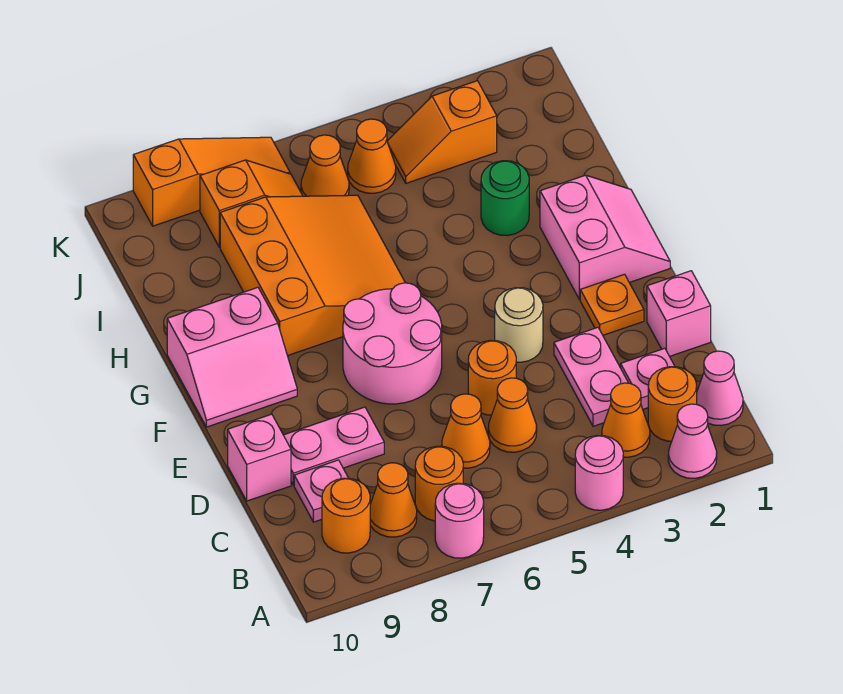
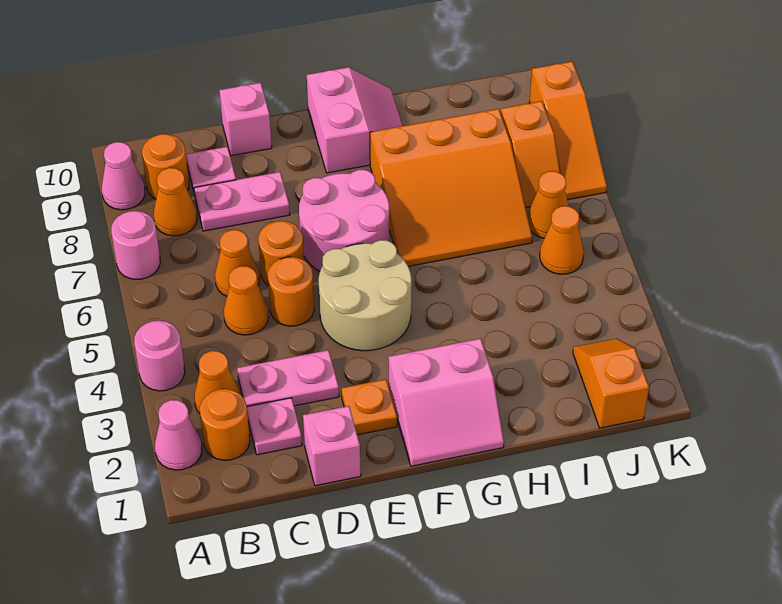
pink 1x1 cone [697,351,743,425] -> pink 1x1 cone moved to [102,142,145,210]
orange 1x1 round brick [415,446,463,521] -> orange 1x1 round brick moved to [258,221,304,285]
pink 1x2 plate [284,407,384,485] -> pink 1x2 plate turned to [194,172,290,231]
tan 1x1 round brick [495,288,543,362] -> tan 2x2 round brick [319,240,412,351]
pink 2x2 slope [167,287,297,427] -> pink 2x2 slope turned to [307,67,403,173]
green 1x1 round brick [481,161,529,236] -> none
orange 1x2 slope [387,81,497,183] -> orange 1x2 slope moved to [573,339,649,428]

